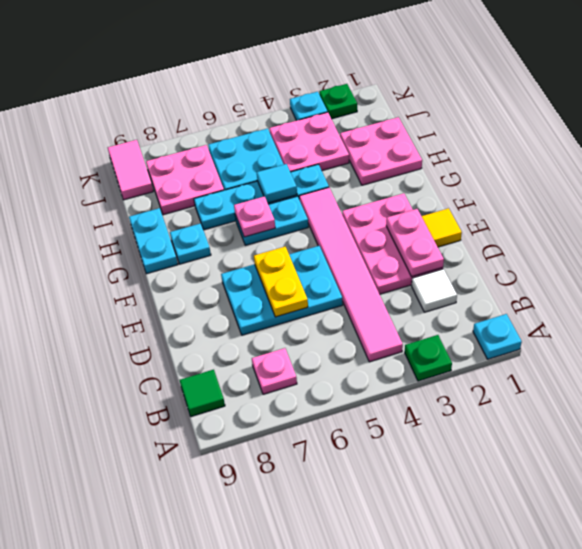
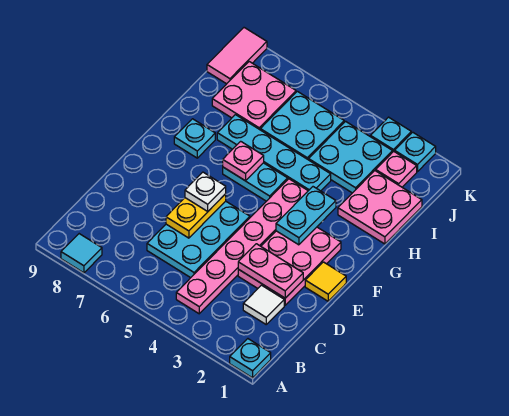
green 1x1 plate [405,335,452,381] -> none
pink 1x6 tile [299,188,403,362] -> pink 1x6 plate [176,179,308,314]
pink 1x1 plate [252,348,297,394] -> pink 1x1 plate moved to [376,151,417,187]
green 1x1 tile [180,370,225,416] -> none
pink 1x2 plate [386,209,444,277] -> pink 1x2 plate turned to [238,244,303,298]
cyan 2x3 plate [221,246,343,335] -> cyan 2x3 plate turned to [147,201,250,278]
none -> white 1x1 plate [185,172,226,211]
cyan 1x2 plate [129,208,178,274] -> cyan 1x2 plate moved to [276,187,336,245]
cyan 1x1 tile [257,164,297,203] -> cyan 1x1 tile moved to [61,234,102,273]
pink 2x2 plate [269,112,349,172] -> cyan 2x2 plate [309,121,393,193]
green 1x1 plate [319,84,357,119] -> cyan 1x1 plate [395,132,436,172]

